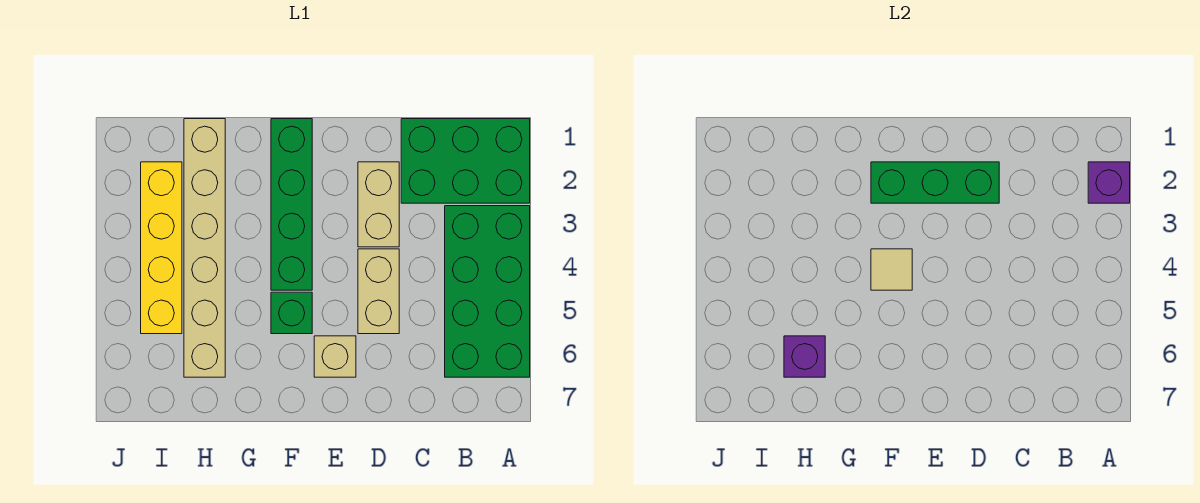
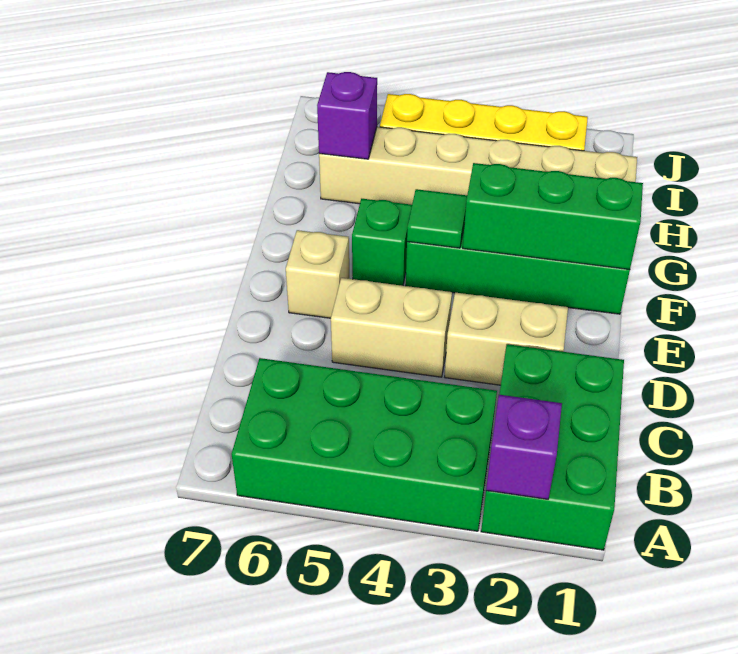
green 1x3 brick [871,162,999,203] -> green 1x3 brick turned to [463,163,643,270]
tan 1x1 tile [871,249,912,290] -> green 1x1 tile [407,189,467,248]

